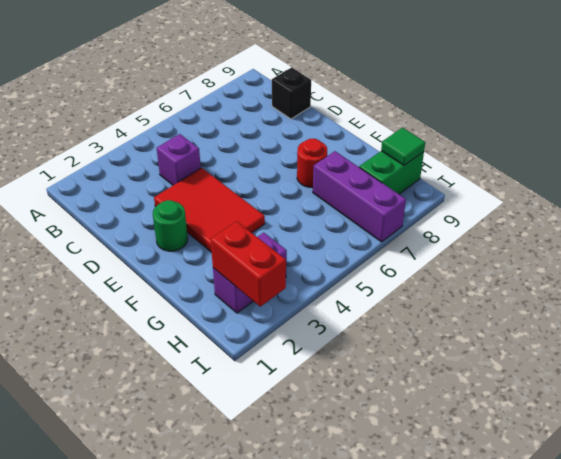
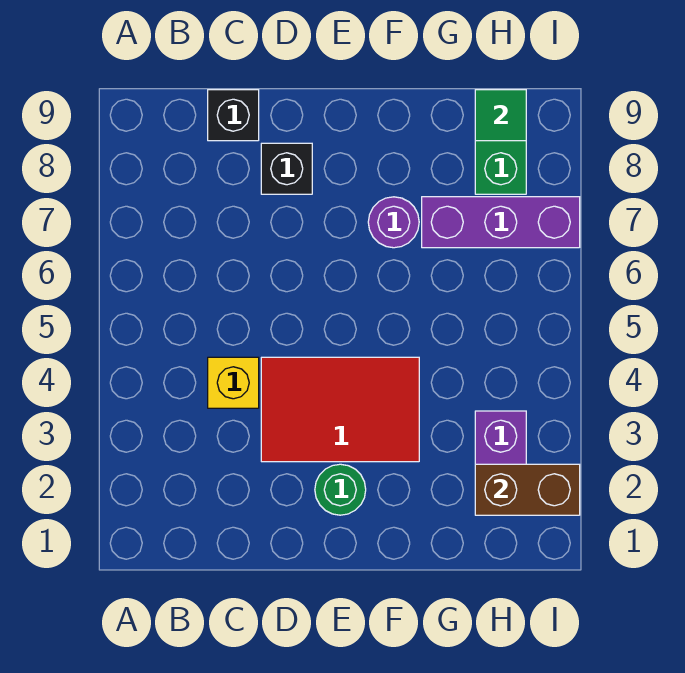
purple 1x1 brick [157,134,201,185] -> yellow 1x1 brick [208,357,259,408]
none -> black 1x1 brick [261,143,312,194]
red 1x1 round brick [297,139,327,187] -> purple 1x1 round brick [368,197,419,248]
red 1x2 brick [211,221,286,307] -> brown 1x2 brick [475,464,580,515]

